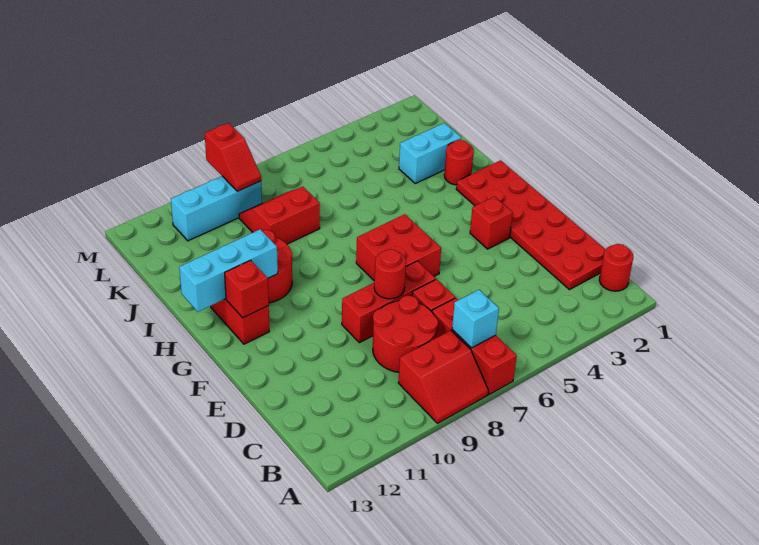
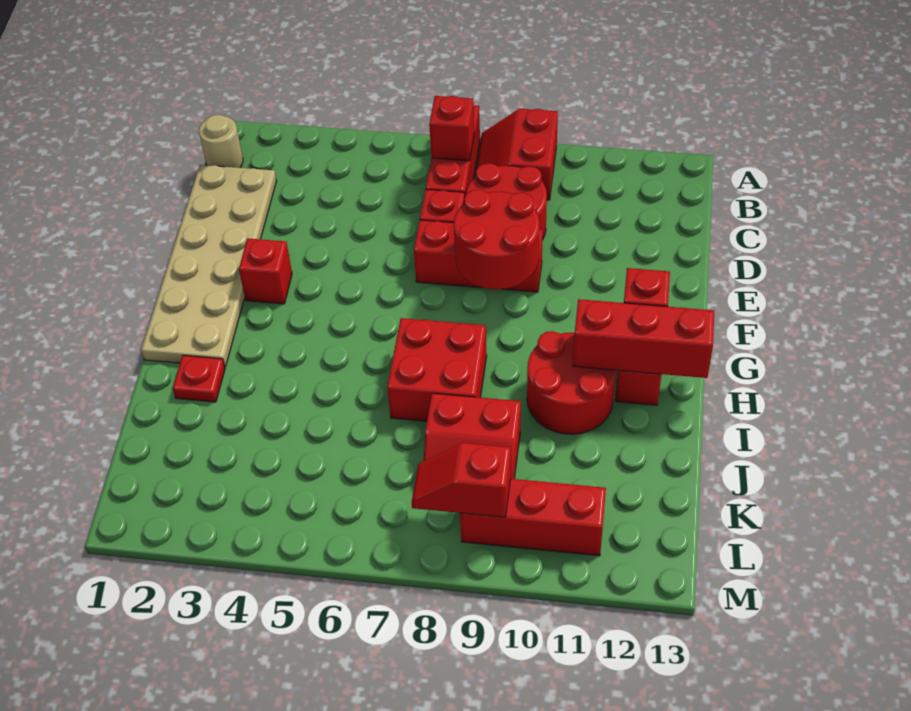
red 2x2 slope [398,330,488,423] -> red 2x2 slope turned to [474,109,558,200]
red 1x1 round brick [599,244,633,291] -> tan 1x1 round brick [199,115,243,168]
cyan 1x1 brick [452,290,499,348] -> red 1x1 brick [429,96,474,161]
red 2x6 plate [456,160,605,290] -> tan 2x6 plate [141,165,277,367]
red 1x1 round brick [374,249,406,299] -> red 2x2 round brick [454,189,539,289]
red 2x2 brick [356,214,441,280] -> red 2x2 brick moved to [387,318,487,421]
cyan 1x3 brick [179,230,278,312] -> red 1x3 brick [573,299,714,378]
red 1x1 round brick [444,140,474,185] -> red 1x1 plate [173,355,225,402]
cyan 1x2 brick [399,123,461,183] -> none
cyan 1x3 brick [171,176,262,241] -> red 1x3 brick [460,479,606,556]
red 1x2 slope [205,123,261,191] -> red 1x2 slope turned to [412,443,511,517]

